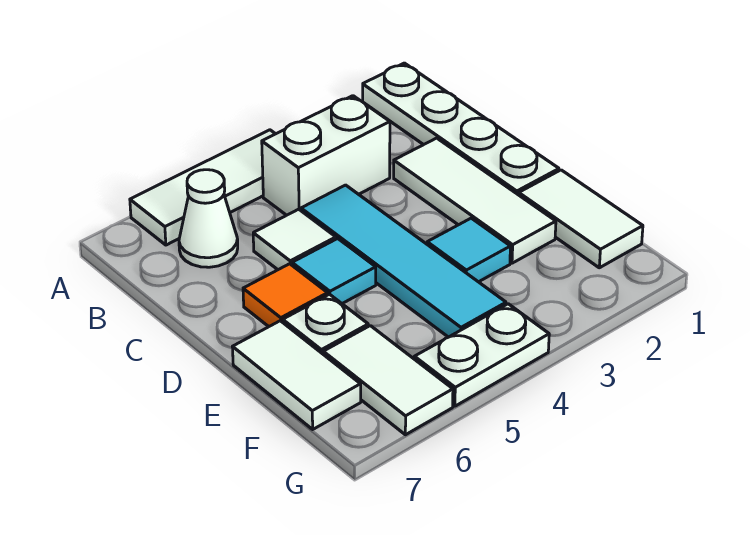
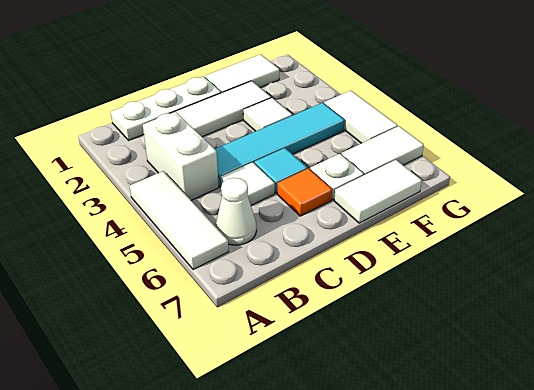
white 1x4 plate [363,63,559,195] -> white 1x3 plate [111,76,221,140]
cyan 1x1 tile [427,218,510,282] -> white 1x1 tile [243,98,292,131]
white 1x2 plate [414,304,549,406] -> white 1x2 tile [324,91,398,143]

